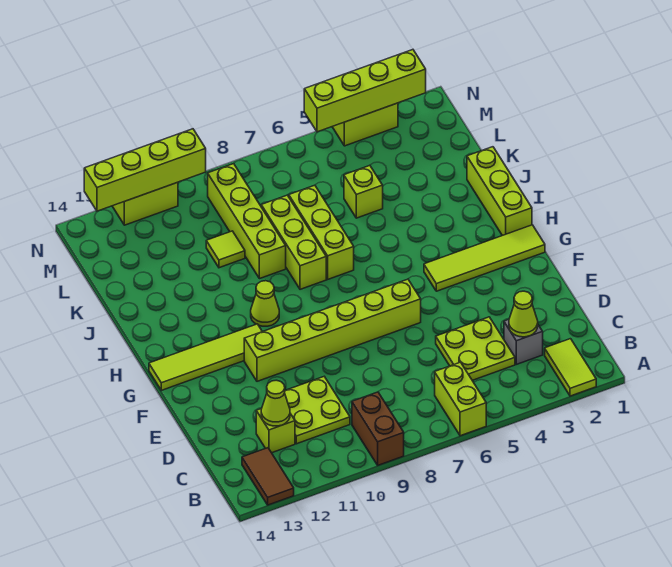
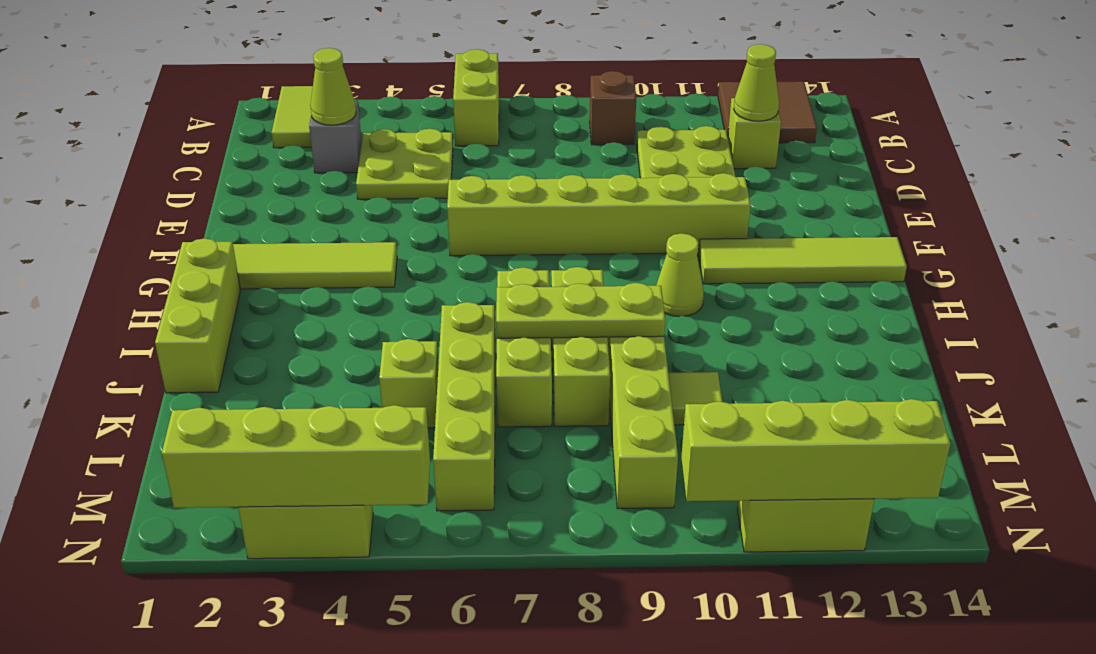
brown 1x2 brick [352,392,404,465] -> brown 1x1 brick [590,71,636,145]
brown 1x2 tile [242,448,294,505] -> brown 2x2 tile [718,82,817,143]
none -> lime 1x4 brick [433,302,496,511]
none -> lime 1x3 plate [496,283,665,338]

